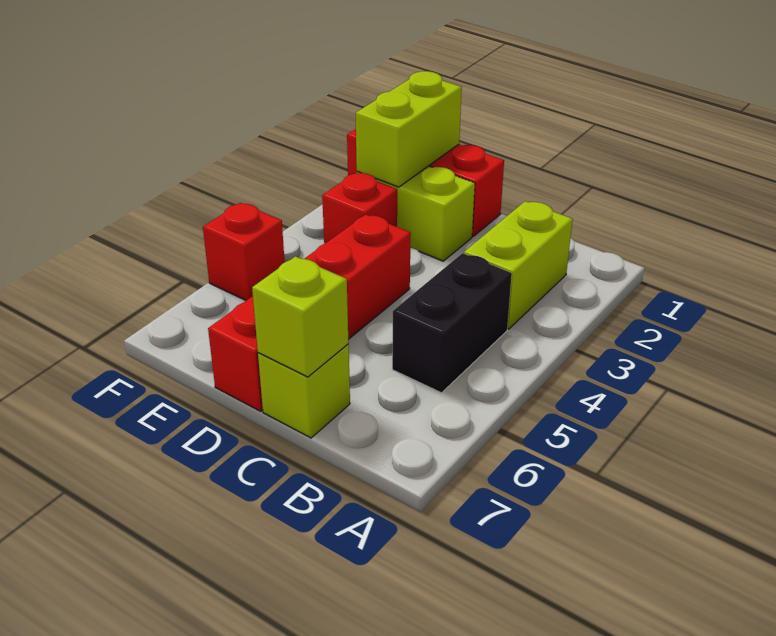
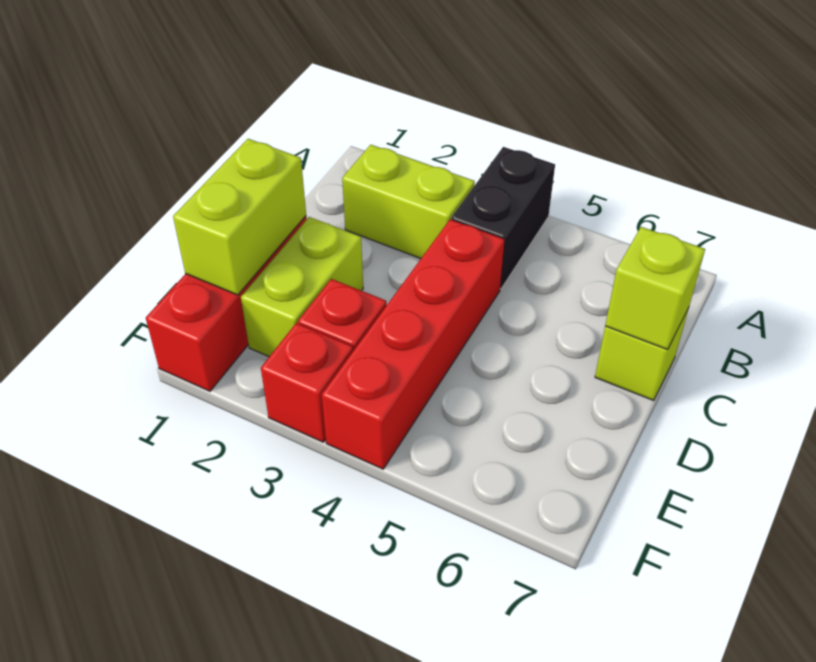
black 1x2 brick [392,253,512,393] -> black 1x2 brick turned to [451,147,555,289]
red 1x4 brick [208,214,411,411] -> red 1x4 brick turned to [322,219,505,469]
lime 1x2 brick [356,71,462,187] -> lime 1x2 brick turned to [173,139,306,295]
red 1x1 brick [203,203,285,300] -> red 1x1 brick moved to [261,323,353,442]

